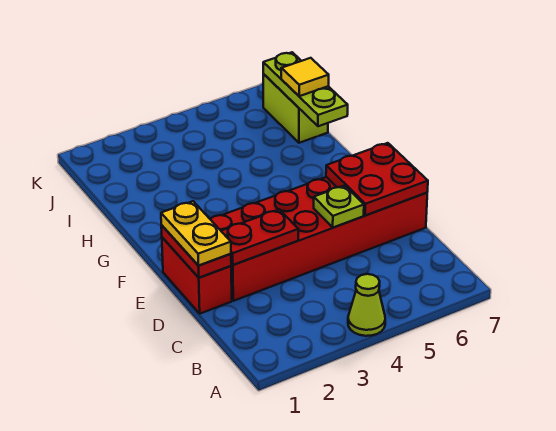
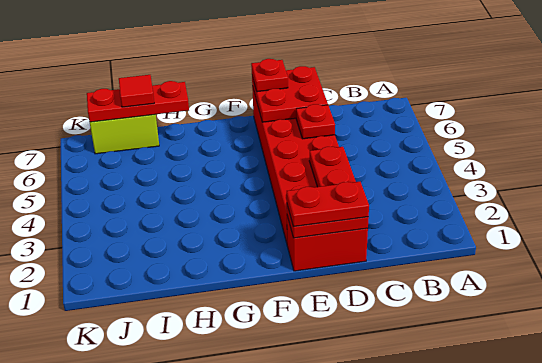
lime 1x1 cone [348,274,385,336] -> none
yellow 1x2 plate [161,201,231,266] -> red 1x2 plate [287,182,369,227]
lime 1x1 plate [314,186,364,228] -> red 1x1 plate [296,104,335,139]
none -> red 1x1 plate [251,59,288,92]
lime 1x3 plate [263,52,348,126] -> red 1x3 plate [87,81,189,122]
yellow 1x1 tile [281,58,329,96] -> red 1x1 tile [119,75,154,107]

